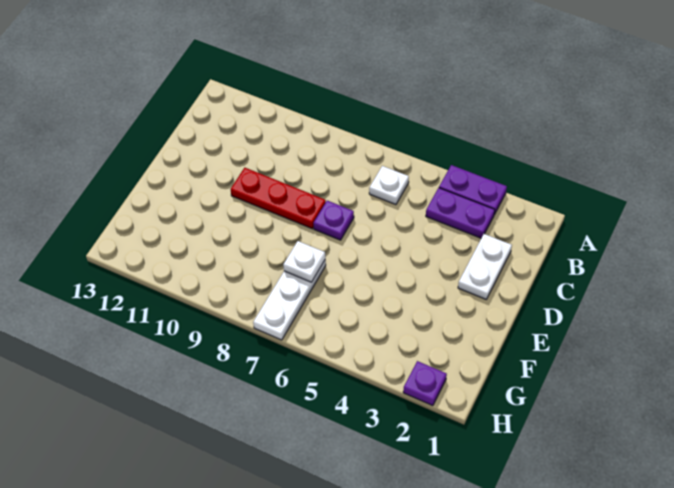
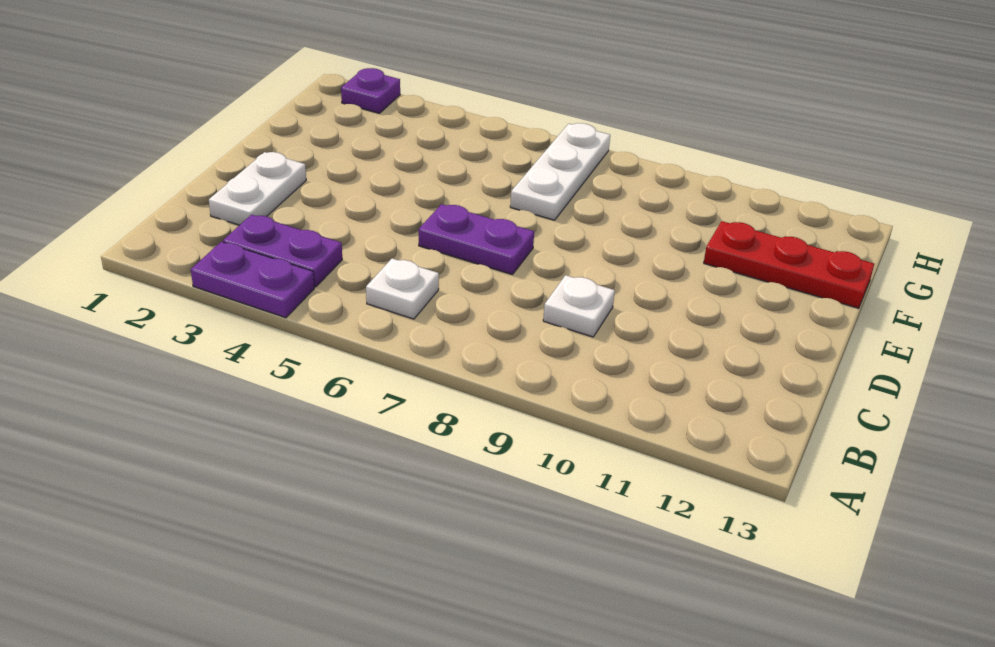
purple 1x1 plate [314,201,354,240] -> purple 1x2 plate [419,204,534,275]
red 1x3 plate [231,168,326,229] -> red 1x3 plate moved to [704,221,874,308]
white 1x1 plate [283,241,325,282] -> white 1x1 plate moved to [543,275,615,337]

